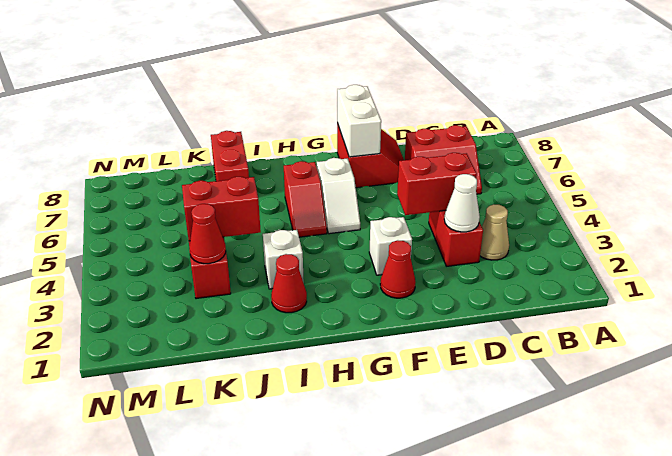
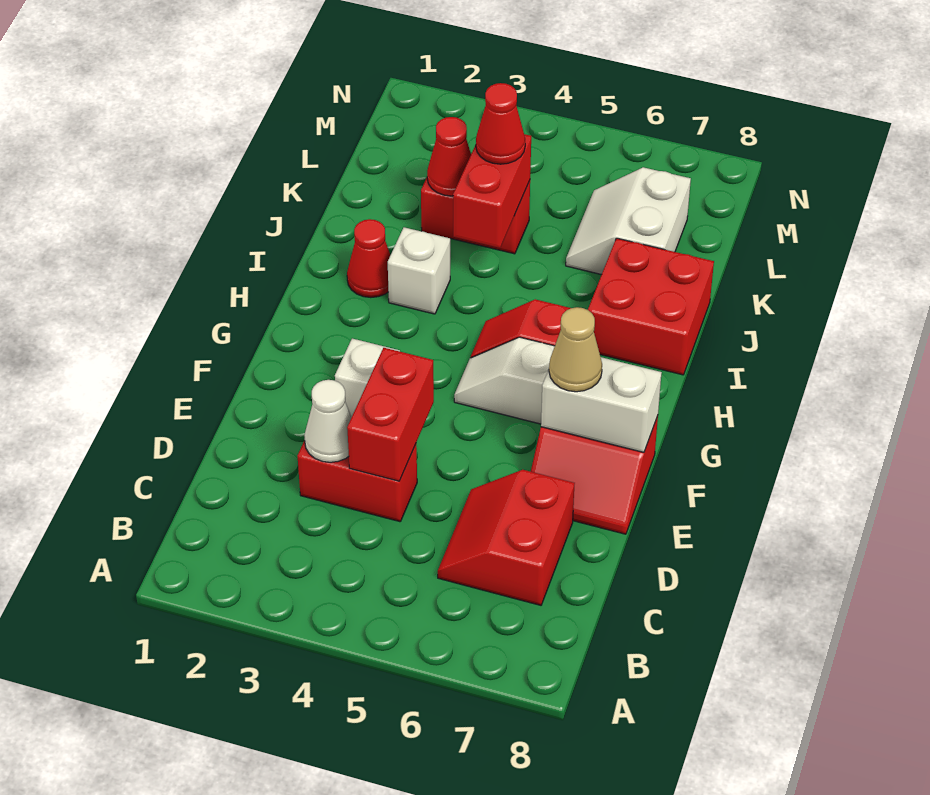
tan 1x1 cone [480,205,509,260] -> tan 1x1 cone moved to [549,307,602,392]
red 1x1 cone [380,240,416,298] -> red 1x1 cone moved to [476,83,525,164]
red 1x2 brick [211,131,249,181] -> red 2x2 brick [588,238,714,375]
none -> white 2x2 slope [566,167,691,275]

